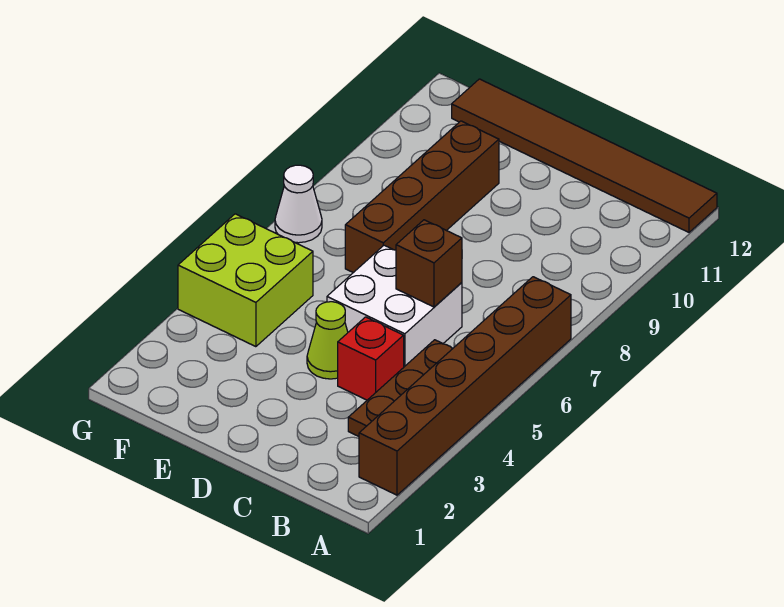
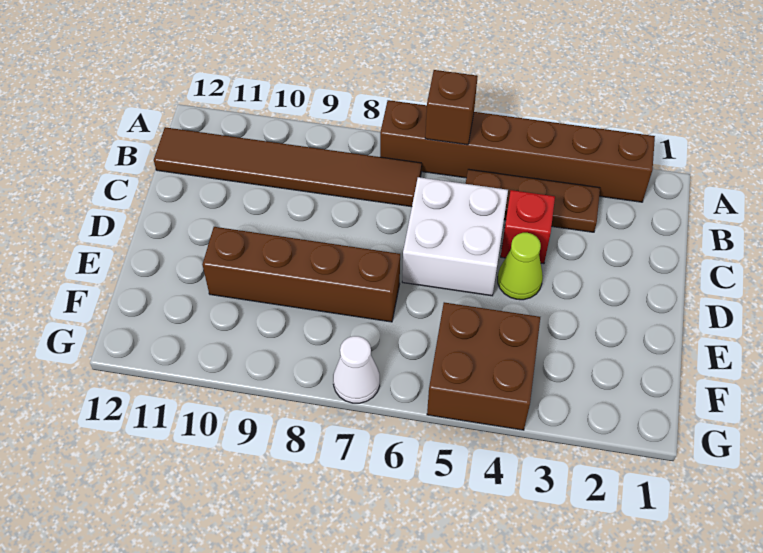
brown 1x6 tile [452,79,717,232] -> brown 1x6 tile turned to [154,127,422,207]
brown 1x1 brick [396,220,462,307] -> brown 1x1 brick moved to [425,70,478,145]
lime 2x2 brick [178,214,313,347] -> brown 2x2 brick [427,302,540,430]

